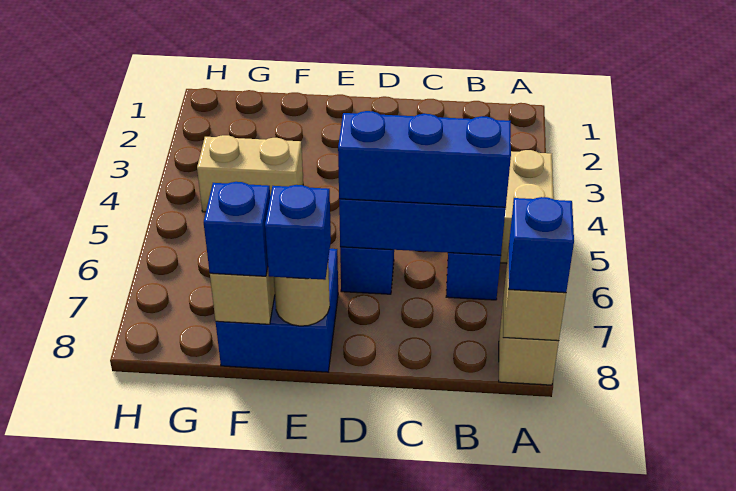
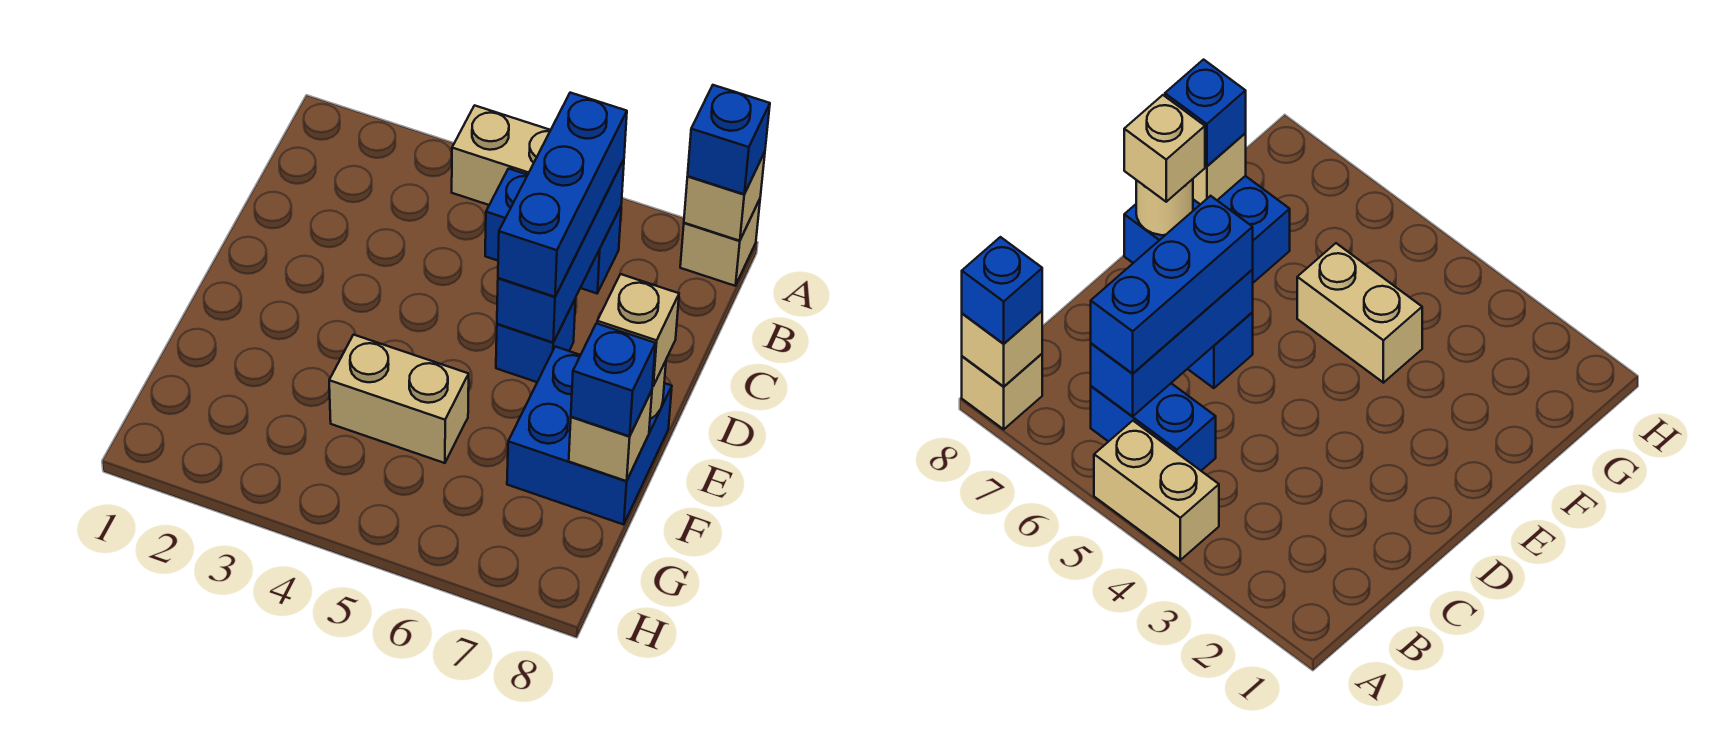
blue 1x1 brick [265,185,331,280] -> tan 1x1 brick [597,274,679,386]
tan 1x2 brick [197,135,303,212] -> tan 1x2 brick turned to [329,335,469,463]

